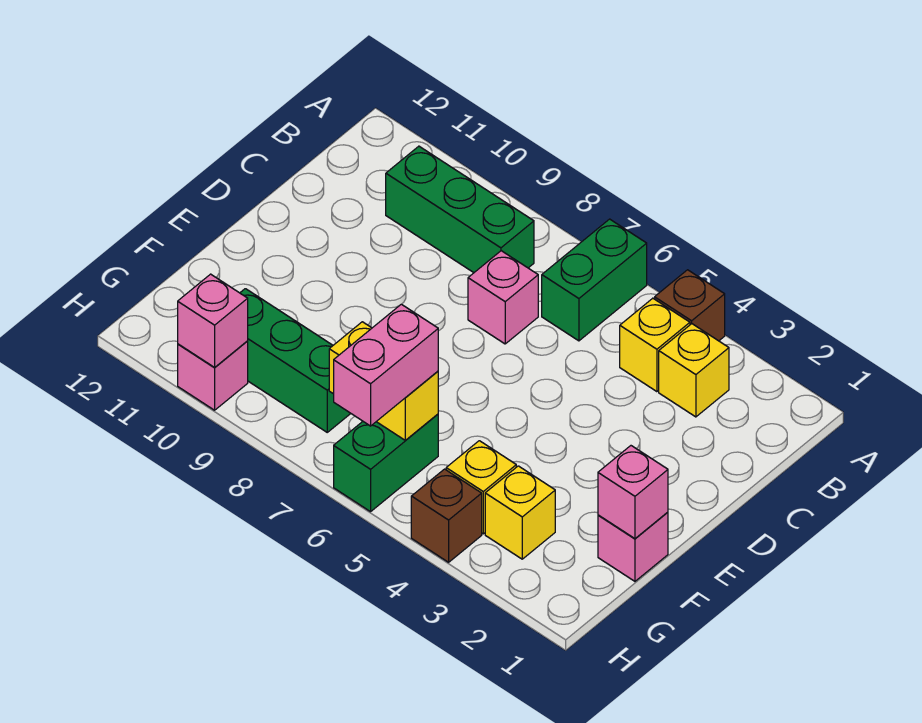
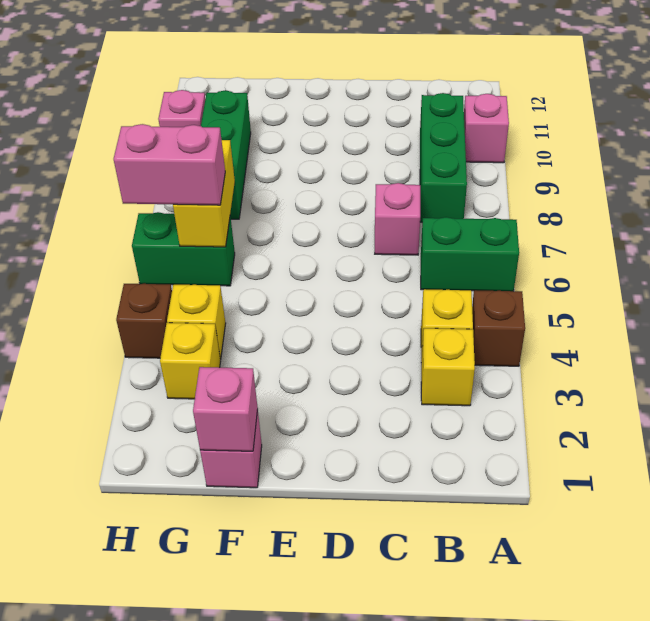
pink 1x1 brick [178,274,248,368] -> pink 1x1 brick moved to [464,94,509,163]

